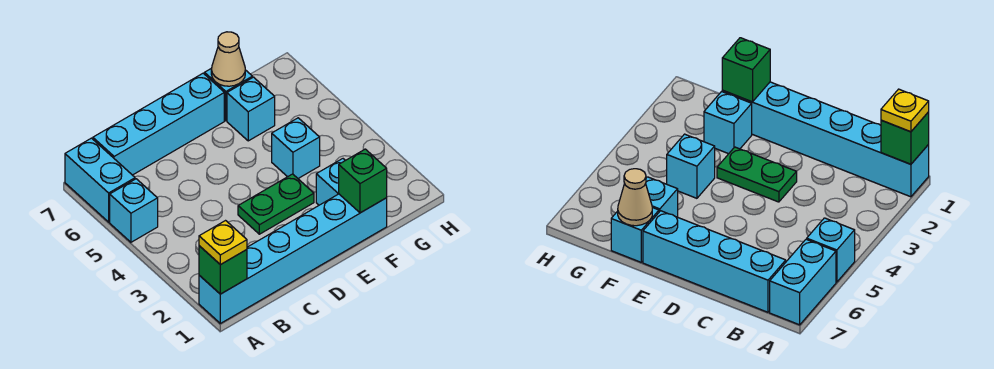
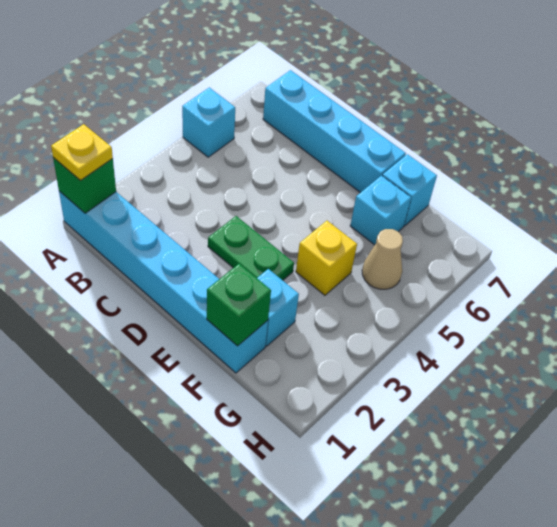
cyan 1x2 brick [65,138,135,222] -> none
cyan 1x1 brick [272,118,320,178] -> yellow 1x1 brick [296,221,357,295]
tan 1x1 cone [211,32,245,86] -> tan 1x1 cone moved to [362,229,403,289]

